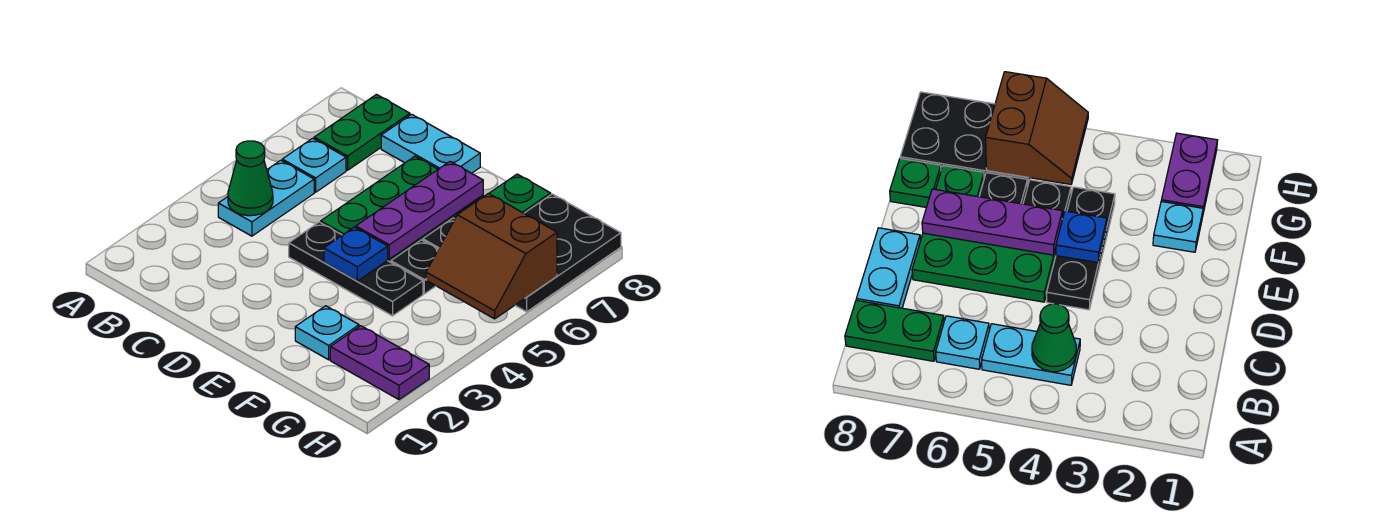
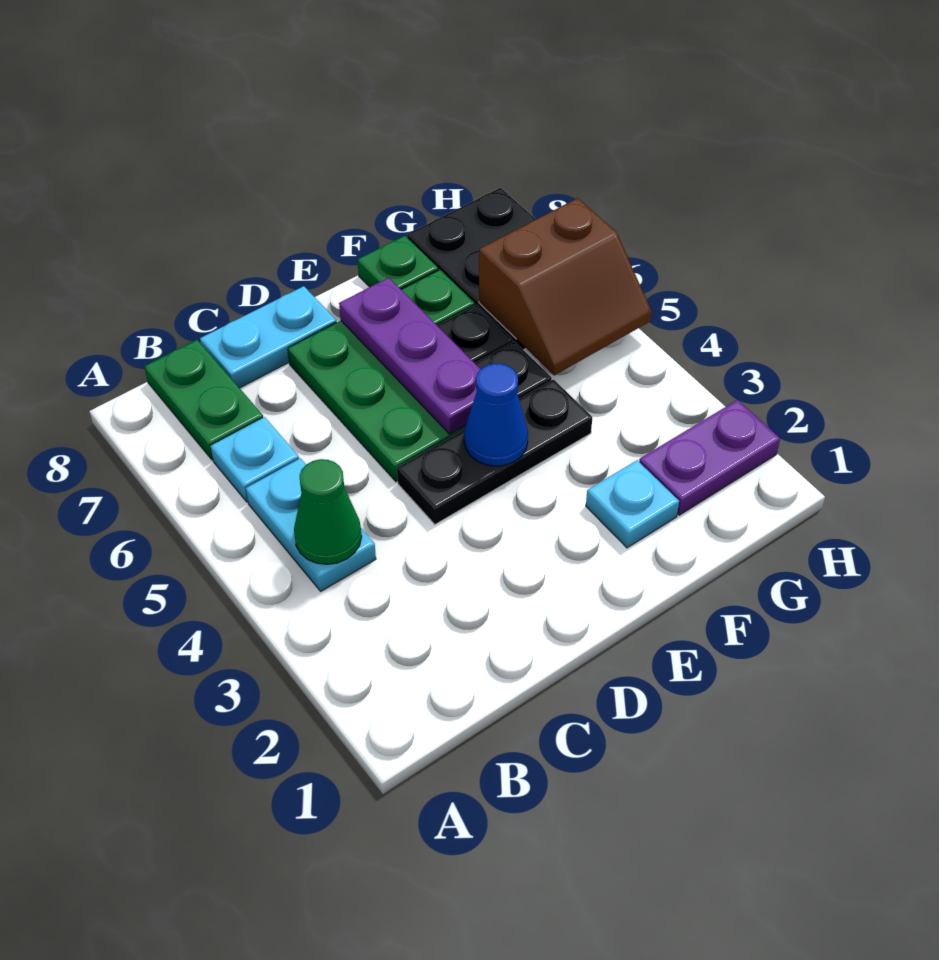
blue 1x1 plate [324,227,388,281] -> blue 1x1 cone [464,363,528,466]

